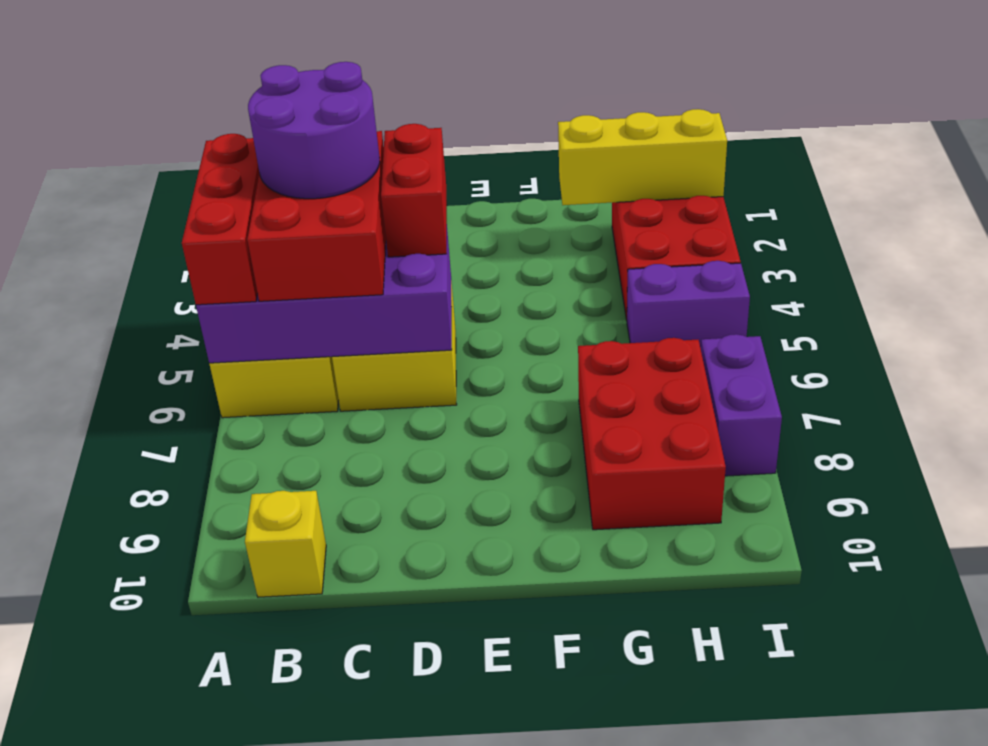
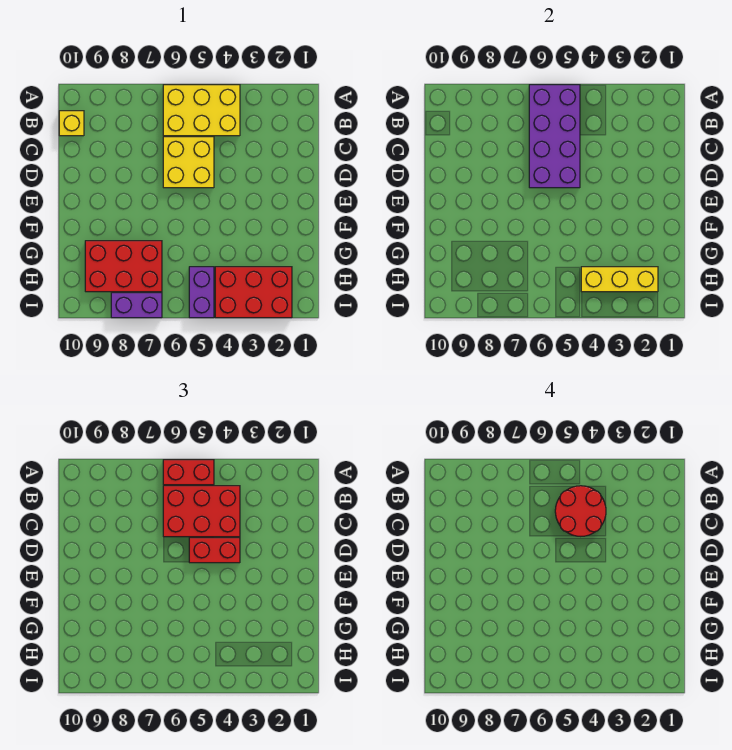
red 1x3 brick [182,134,259,305] -> red 1x2 brick [163,460,214,485]
purple 2x2 round brick [248,62,380,199] -> red 2x2 round brick [555,486,606,536]
yellow 1x3 brick [558,109,727,205] -> yellow 1x3 brick turned to [581,267,658,292]

